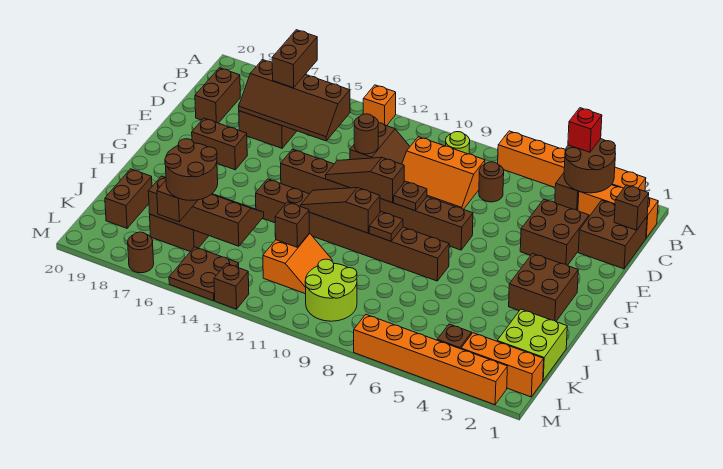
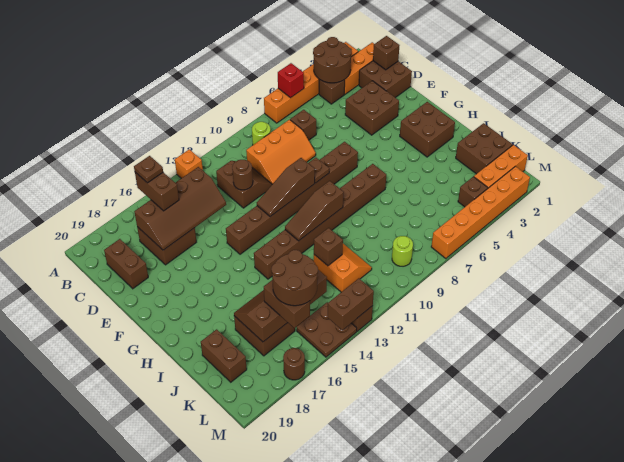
red 1x1 brick [568,108,602,152] -> red 1x1 brick moved to [278,63,304,98]
brown 1x1 round brick [479,162,504,202] -> brown 1x1 brick [290,110,316,140]
brown 1x2 brick [192,118,247,170] -> brown 1x2 brick moved to [328,278,374,330]
brown 1x1 plate [369,212,403,241] -> brown 1x1 plate moved to [134,156,163,183]
lime 2x2 brick [497,309,567,380] -> brown 2x2 brick [456,123,513,174]
lime 2x2 round brick [305,259,357,321] -> lime 1x1 round brick [392,236,413,266]

